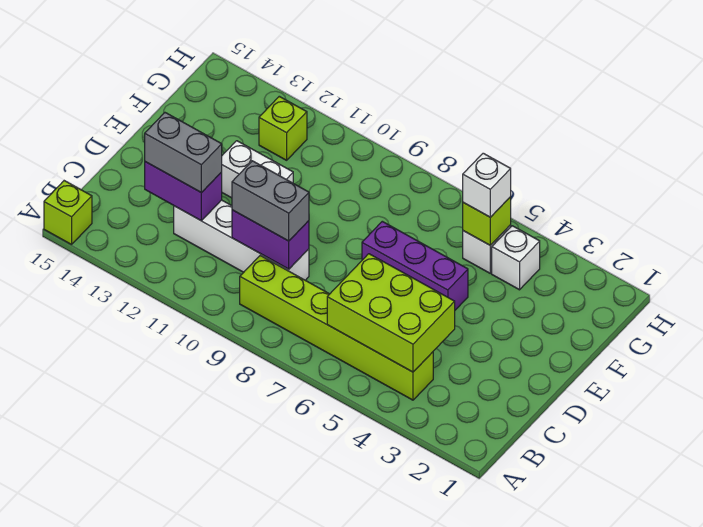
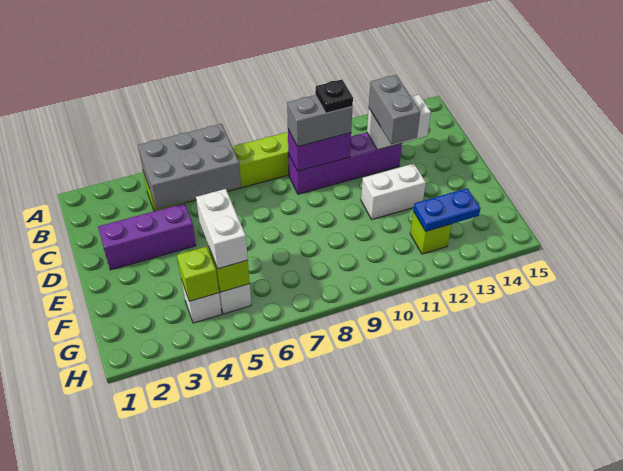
lime 1x1 brick [44,181,92,245] -> lime 1x1 brick moved to [177,246,219,301]
lime 2x3 brick [327,254,455,372] -> grey 2x3 brick [138,124,241,209]
white 1x4 brick [174,200,309,280] -> purple 1x4 brick [288,132,402,194]
none -> black 1x1 plate [315,80,353,113]
purple 1x2 brick [145,162,222,221] -> white 1x2 brick [367,95,431,150]
grey 1x2 brick [145,113,222,193] -> grey 1x2 brick turned to [369,75,420,144]
purple 1x3 brick [362,221,468,310] -> purple 1x3 brick moved to [98,203,196,270]
white 1x1 brick [463,153,511,217] -> white 1x2 brick [196,189,248,269]
none -> blue 1x2 plate [413,188,480,232]

